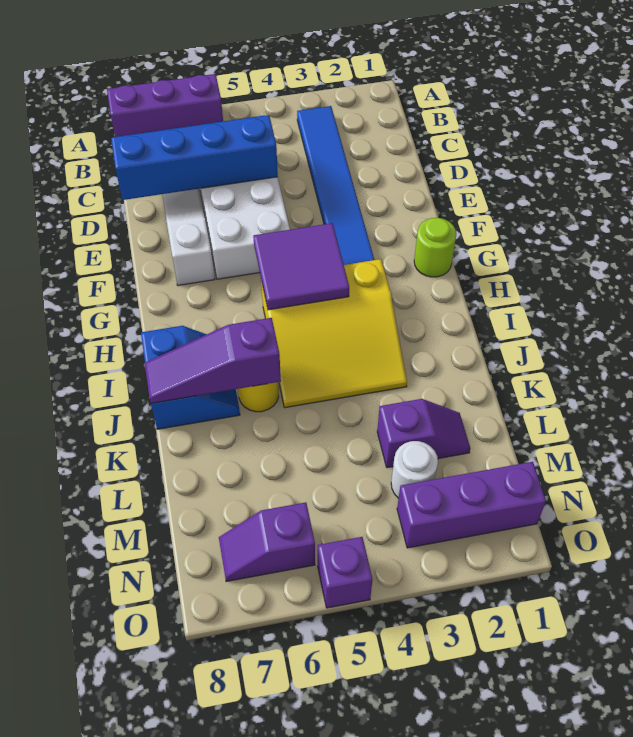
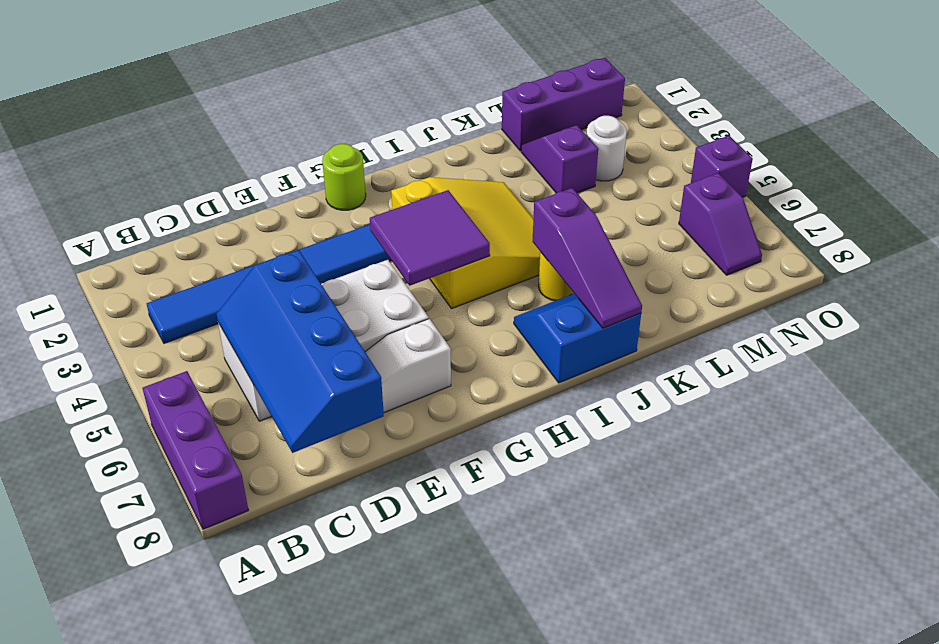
purple 1x3 brick [397,462,546,548] -> purple 1x3 brick turned to [502,58,625,151]

